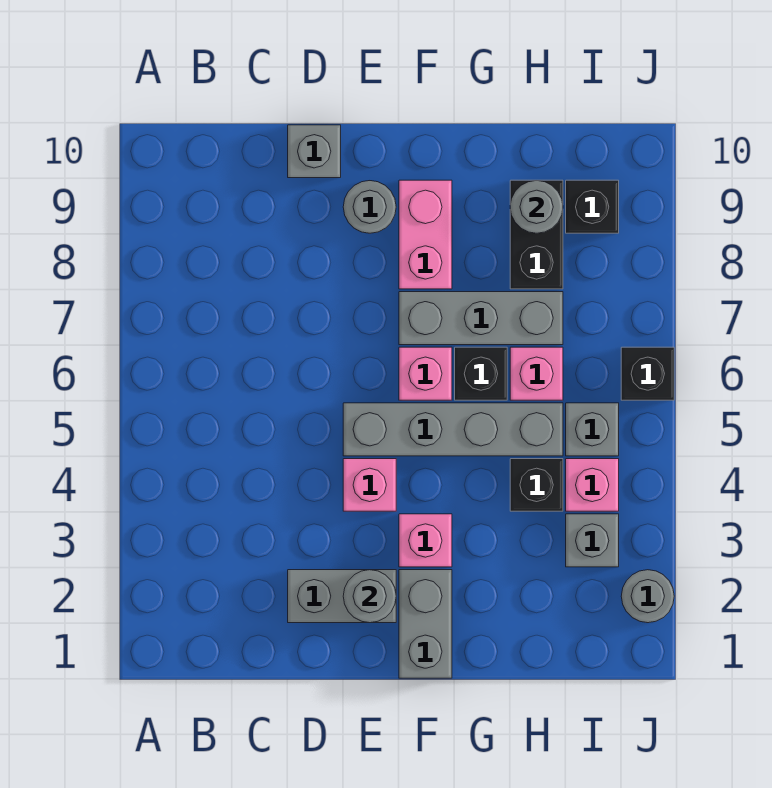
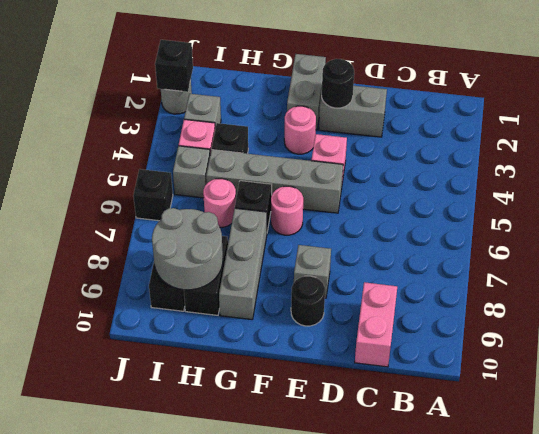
grey 1x1 brick [288,125,341,178] -> grey 1x1 brick moved to [294,245,331,298]
grey 1x1 round brick [343,570,396,623] -> black 1x1 round brick [322,59,354,108]
grey 1x1 round brick [343,181,396,233] -> black 1x1 round brick [291,276,325,326]
pink 1x1 brick [399,514,452,567] -> pink 1x1 round brick [284,106,316,154]
pink 1x1 brick [399,347,452,400] -> pink 1x1 round brick [271,186,303,235]
grey 1x3 brick [399,292,563,345] -> grey 1x3 brick turned to [219,208,267,320]
pink 1x2 brick [399,180,452,289] -> pink 1x2 brick moved to [355,282,397,367]
pink 1x1 brick [510,347,563,400] -> pink 1x1 round brick [203,179,236,227]
grey 1x1 round brick [510,181,563,233] -> grey 2x2 round brick [152,208,223,290]
none -> black 1x1 brick [155,40,193,92]

